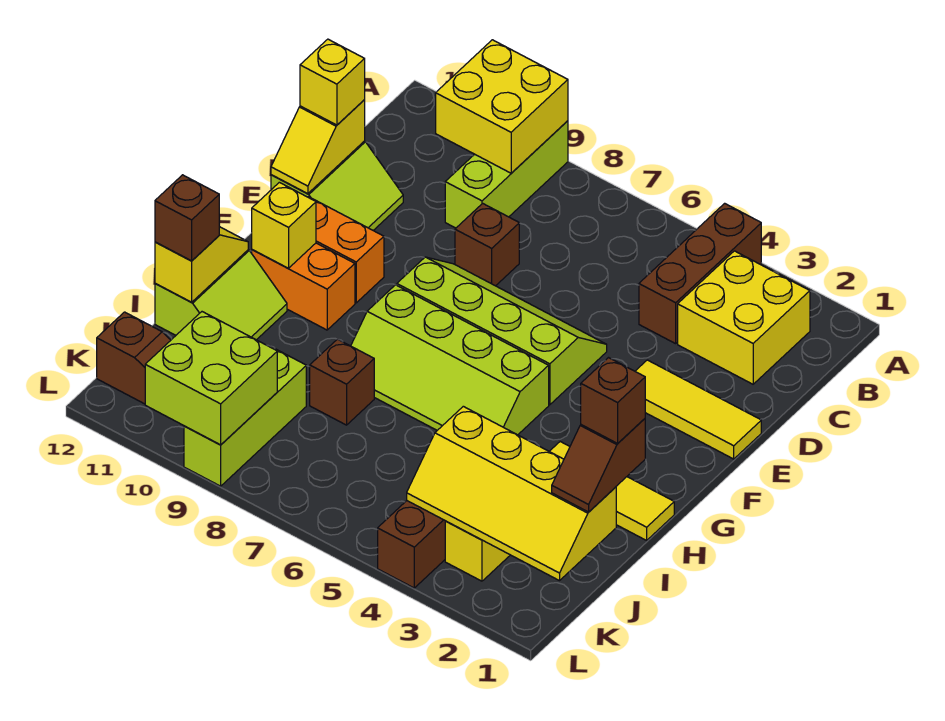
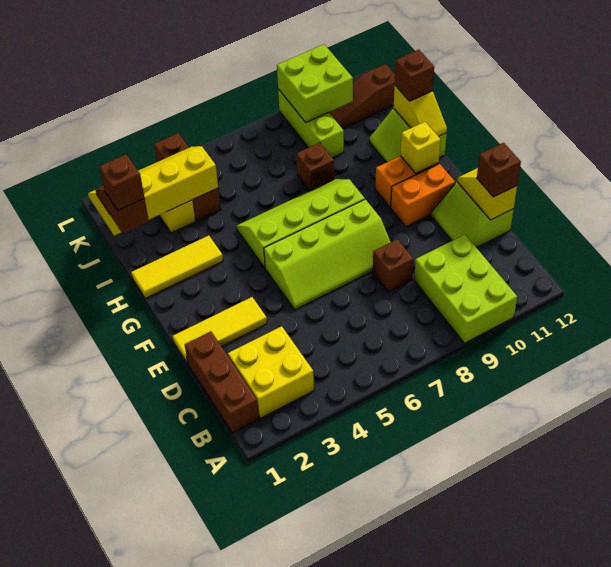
brown 1x3 brick [639,203,761,344] -> brown 1x3 brick moved to [185,331,259,433]
lime 1x3 brick [445,121,568,228] -> lime 2x3 brick [414,235,517,343]
yellow 2x2 brick [436,40,568,173] -> none
yellow 1x1 brick [300,39,365,125] -> brown 1x1 brick [477,143,521,197]

